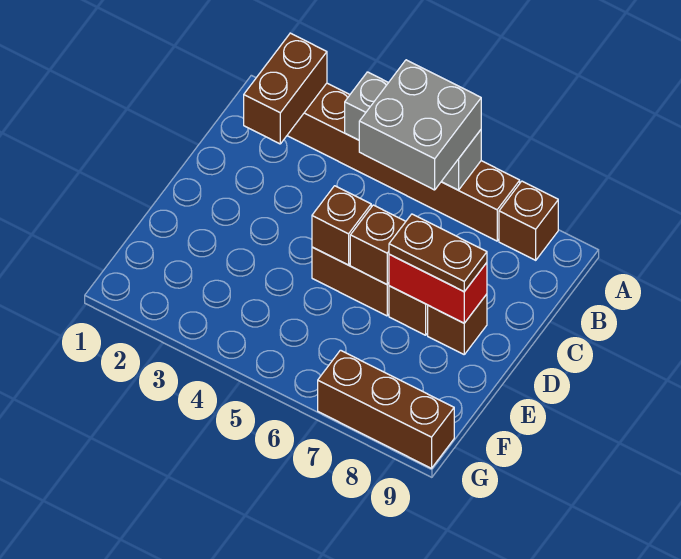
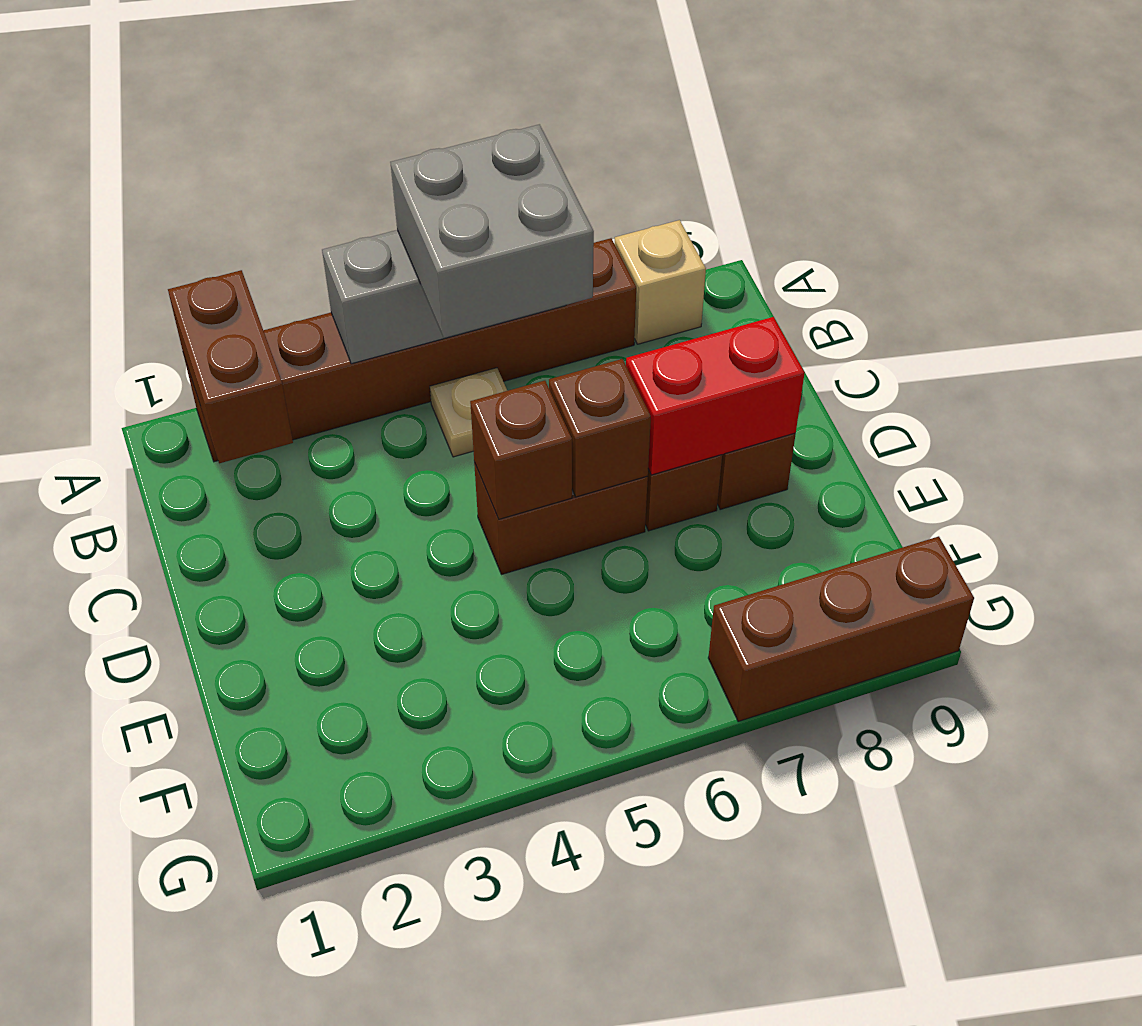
brown 1x1 brick [499,181,558,260] -> tan 1x1 brick [614,220,706,344]
none -> tan 1x1 plate [430,368,507,457]
brown 1x2 plate [389,214,487,292] -> none

